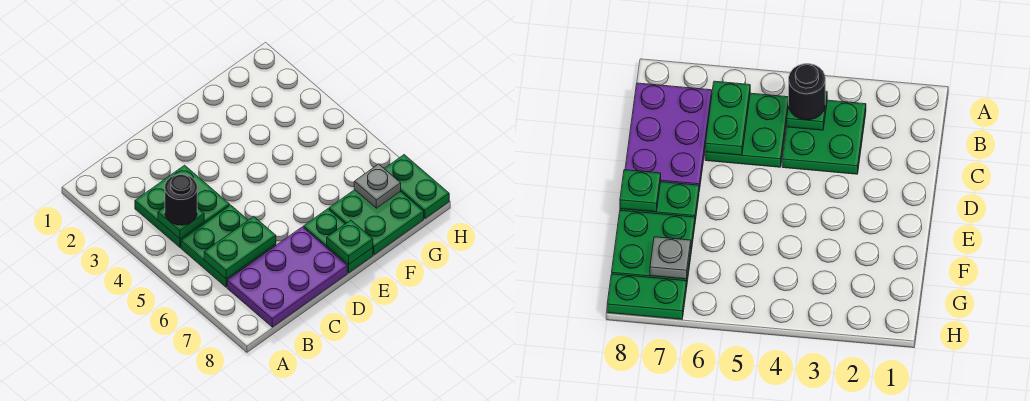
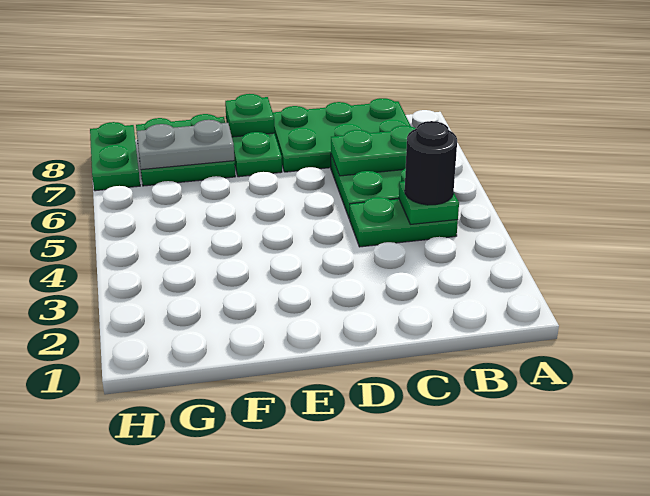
green 2x2 plate [135,165,230,247] -> green 1x2 plate [349,197,458,247]
purple 2x3 plate [227,227,347,327] -> green 2x3 plate [273,98,411,172]
grey 1x1 plate [354,164,401,208] -> grey 1x2 plate [137,120,235,170]

